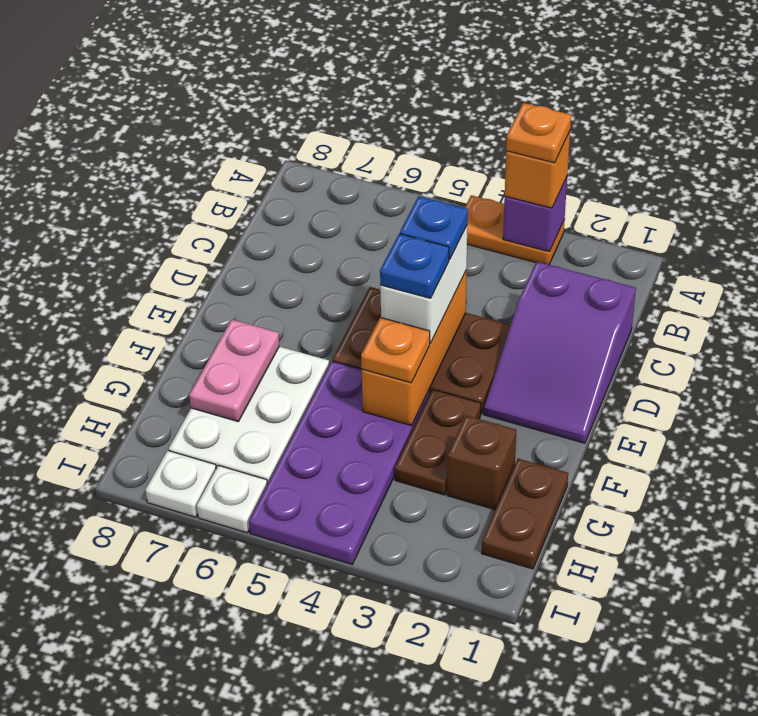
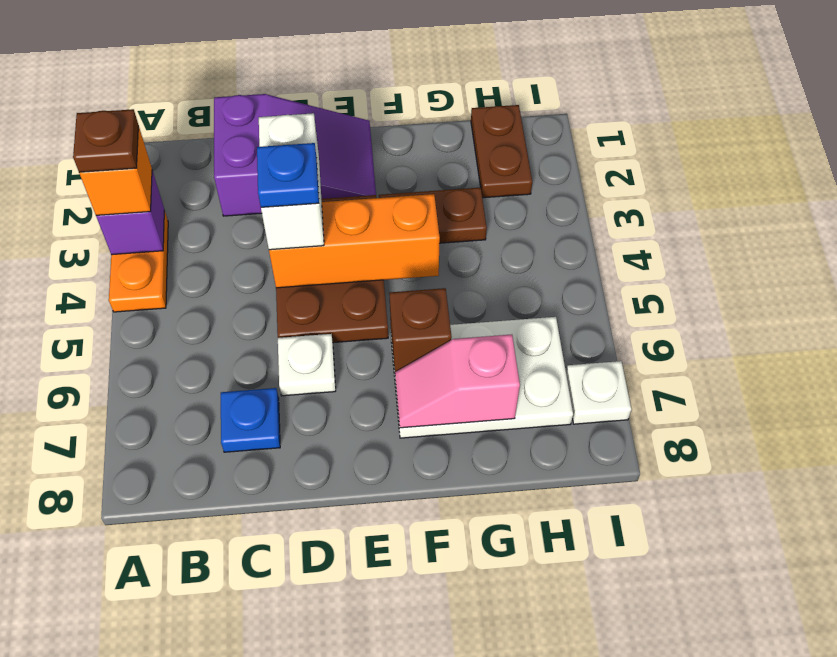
orange 1x1 plate [506,103,571,163] -> brown 1x1 plate [73,109,138,172]
white 1x2 brick [380,226,467,343] -> white 1x2 brick turned to [259,113,324,250]
blue 1x1 plate [380,234,449,298] -> blue 1x1 plate moved to [221,388,280,452]
purple 2x4 plate [249,361,430,564] -> none
orange 1x1 plate [361,317,430,383] -> none
pink 1x2 plate [189,320,279,422] -> pink 1x2 slope [395,334,520,428]
brown 1x2 plate [482,459,568,569] -> brown 1x2 plate turned to [471,105,532,198]
brown 1x1 brick [447,415,516,510] -> brown 1x1 brick moved to [389,288,452,372]
white 1x1 plate [197,465,267,533] -> white 1x1 plate moved to [278,334,336,396]

